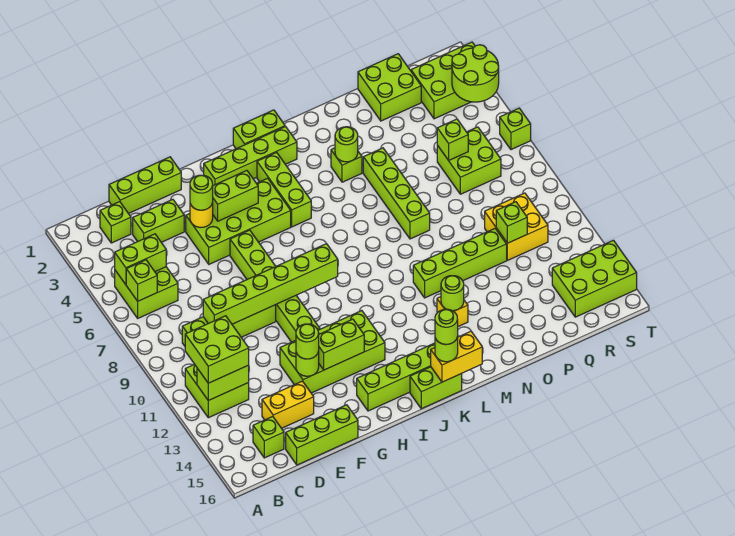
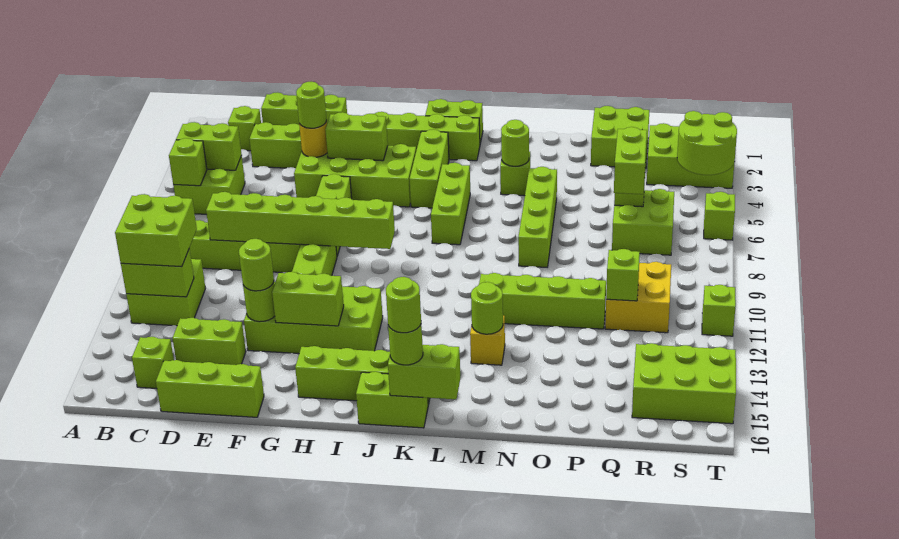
yellow 1x2 brick [262,381,314,428] -> lime 1x2 brick [173,318,246,365]
none -> lime 1x3 brick [431,163,470,245]
yellow 1x2 brick [431,331,482,382] -> lime 1x2 brick [388,344,460,399]
none -> lime 1x2 brick [614,127,647,194]
none -> lime 1x1 brick [702,285,736,336]

